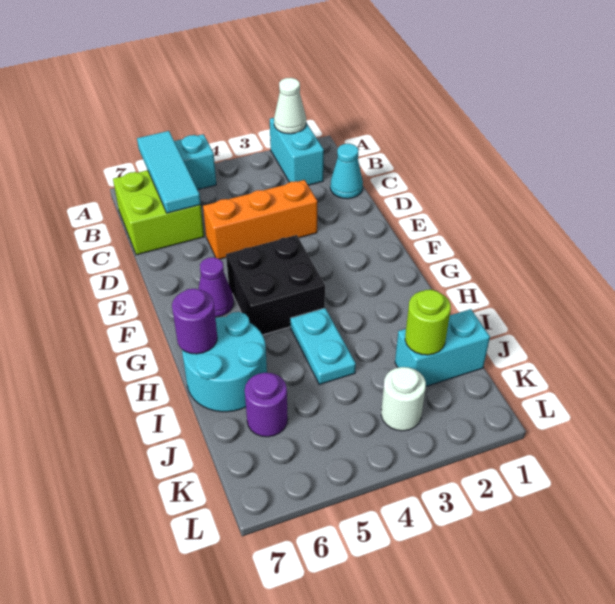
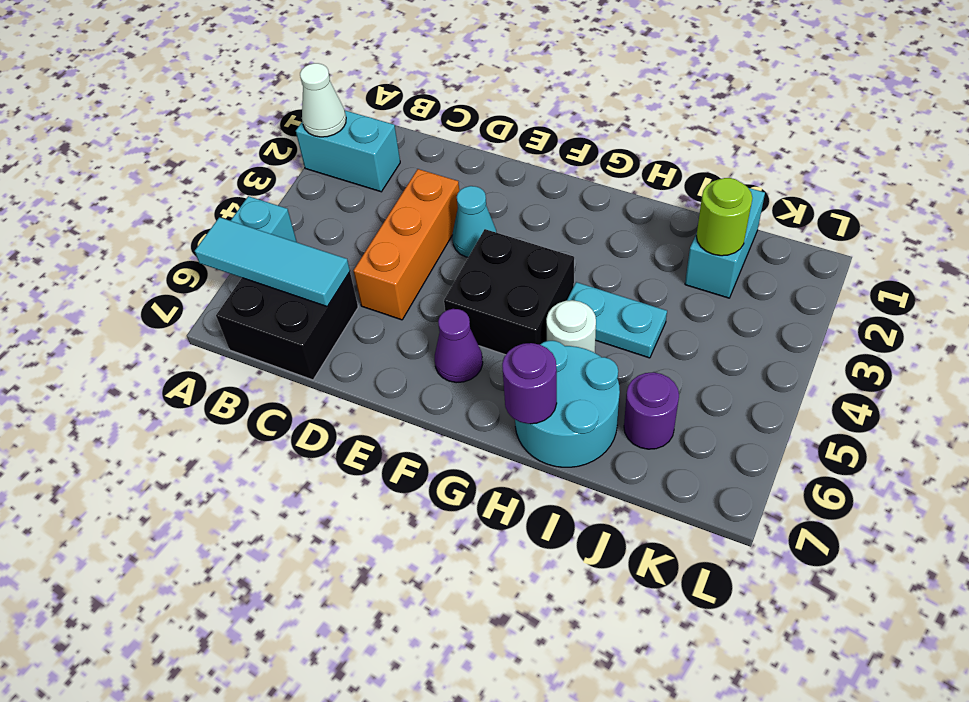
lime 2x2 brick [113,170,204,255] -> black 2x2 brick [216,272,358,380]
cyan 1x1 cone [330,144,363,199] -> cyan 1x1 cone moved to [452,186,497,257]
white 1x1 round brick [381,367,426,431] -> white 1x1 round brick moved to [546,300,596,353]

